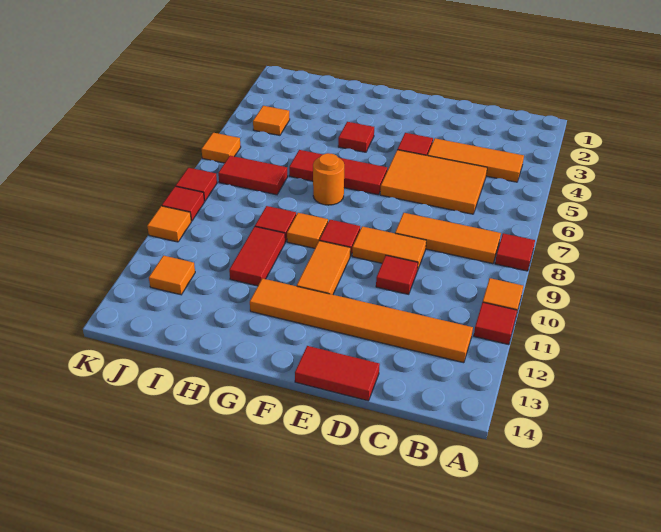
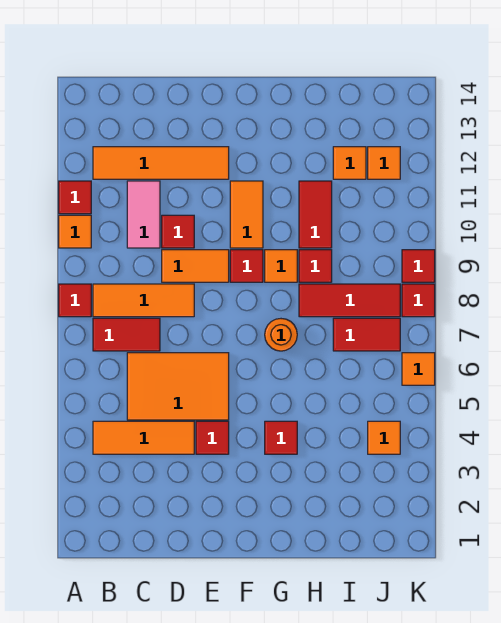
orange 1x6 tile [250,278,473,363] -> orange 1x4 tile [93,147,229,179]
none -> pink 1x2 tile [127,181,160,248]
red 1x2 tile [295,346,380,401] -> red 1x2 tile moved to [93,318,160,351]
red 1x3 tile [289,150,387,195] -> red 1x3 tile moved to [299,284,400,317]
orange 1x1 tile [147,206,191,242] -> orange 1x1 tile moved to [333,147,366,179]

